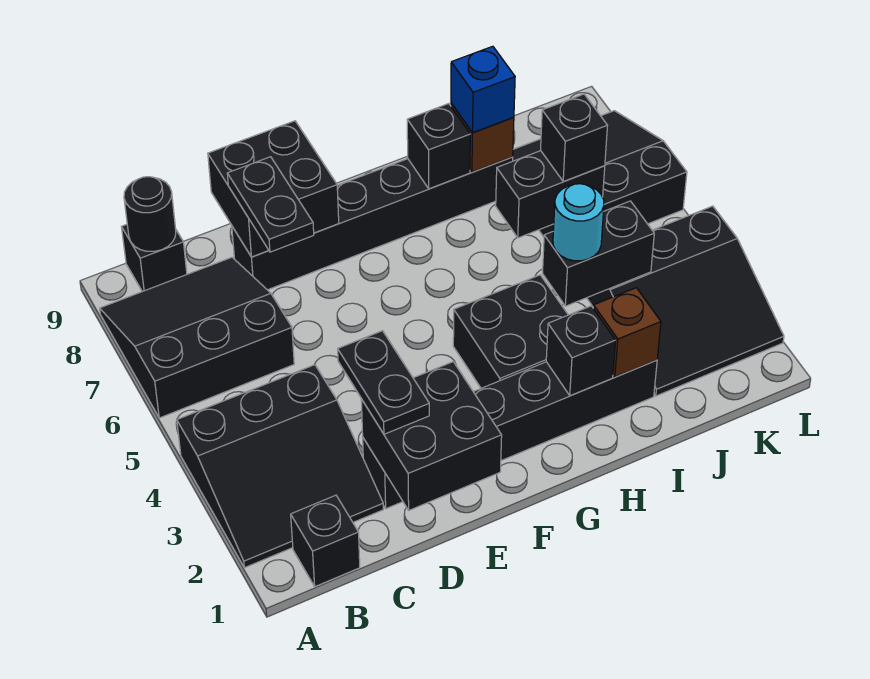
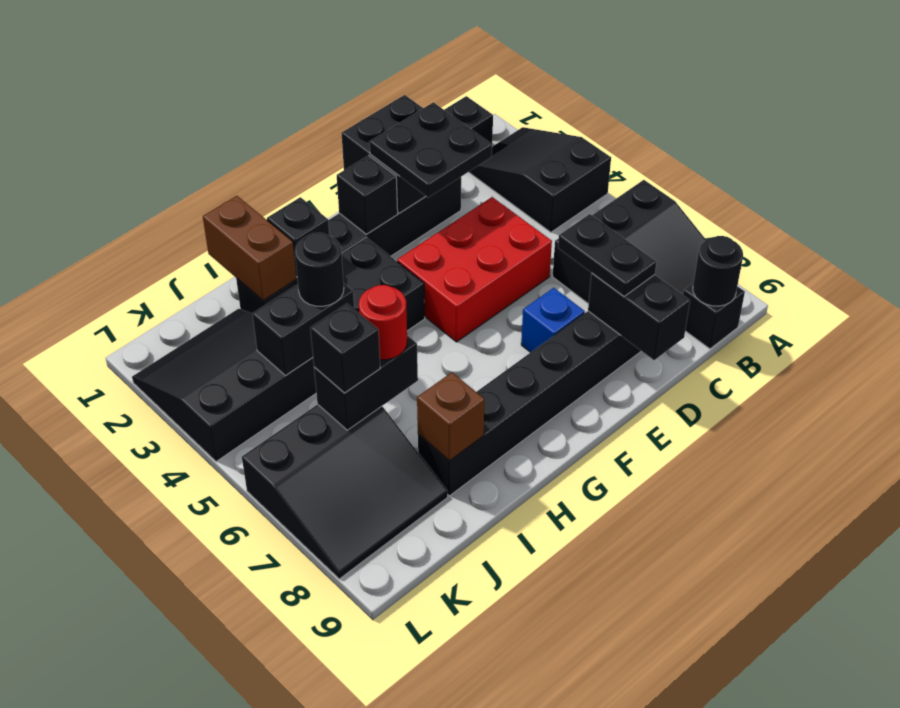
black 3x3 slope [177,365,383,568] -> black 2x3 slope [469,127,611,232]
black 1x2 plate [338,331,429,434] -> black 2x2 plate [369,102,492,198]
none -> red 2x3 brick [397,197,552,342]
black 2x2 brick [208,121,339,257] -> black 1x2 brick [588,273,690,360]
black 1x1 brick [407,104,470,189] -> black 1x1 brick moved to [337,156,398,234]
brown 1x1 brick [593,288,661,377] -> brown 1x2 brick [203,196,297,300]
cyan 1x1 round brick [553,184,604,261] -> black 1x1 round brick [295,233,344,306]
none -> red 1x1 round brick [359,285,407,360]
blue 1x1 brick [451,46,515,133] -> blue 1x1 brick moved to [521,288,585,352]

